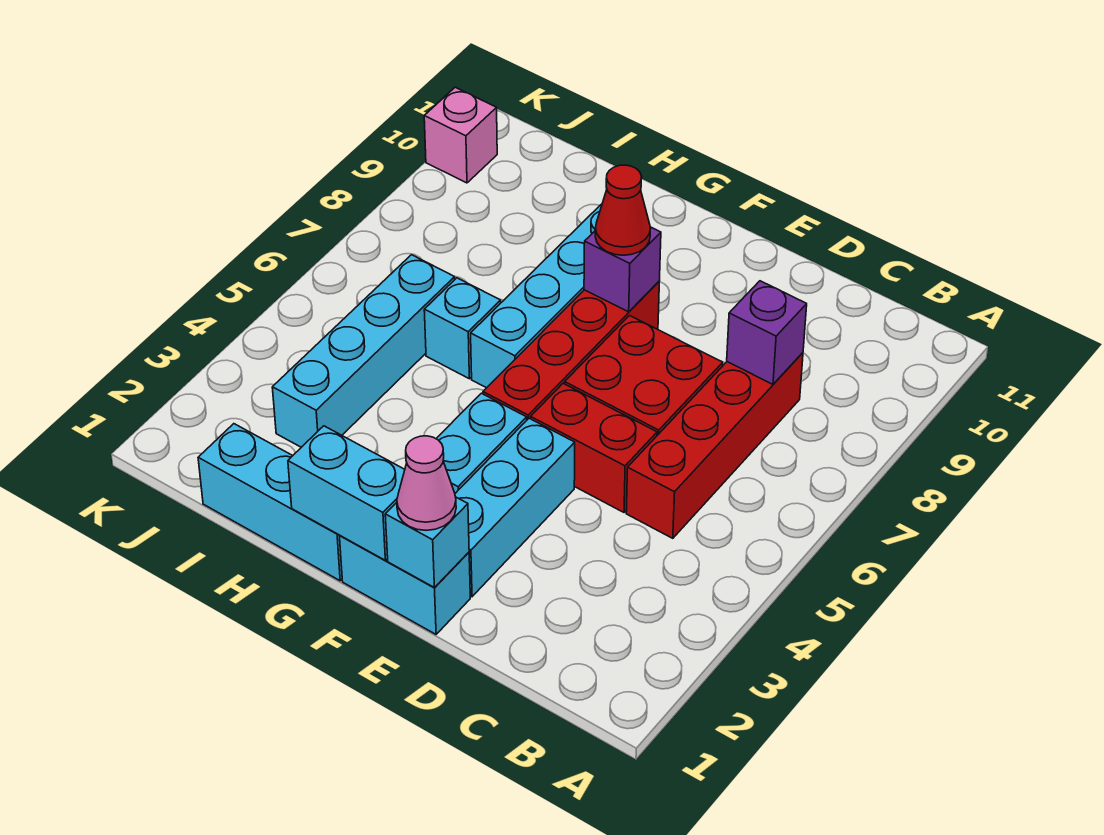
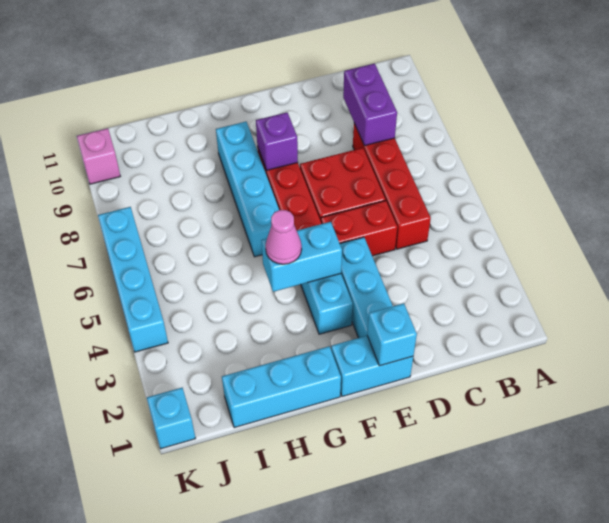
purple 1x1 brick [727,281,807,384] -> purple 1x2 brick [343,64,397,146]
pink 1x1 cone [397,436,456,530] -> pink 1x1 cone moved to [266,210,302,264]
cyan 1x2 brick [288,426,405,560] -> cyan 1x2 brick moved to [262,222,342,292]
red 1x1 cone [595,165,651,255] -> none
cyan 1x1 brick [424,278,501,379] -> cyan 1x1 brick moved to [147,388,196,449]
cyan 1x4 brick [272,255,455,447] -> cyan 1x4 brick moved to [98,207,168,352]

